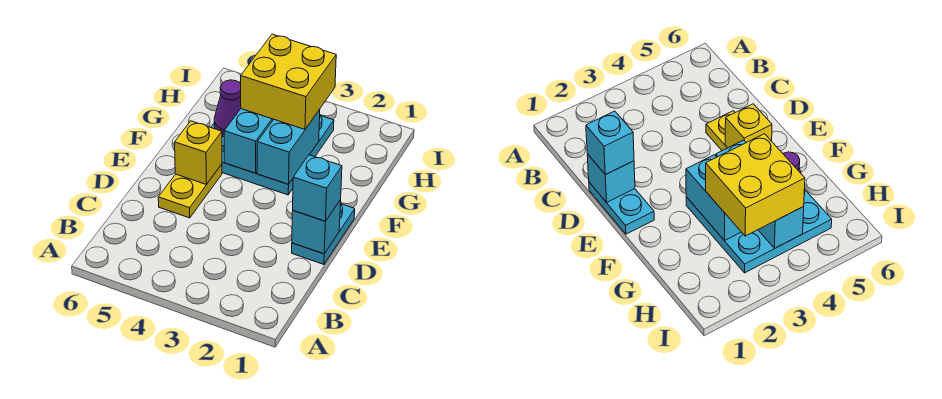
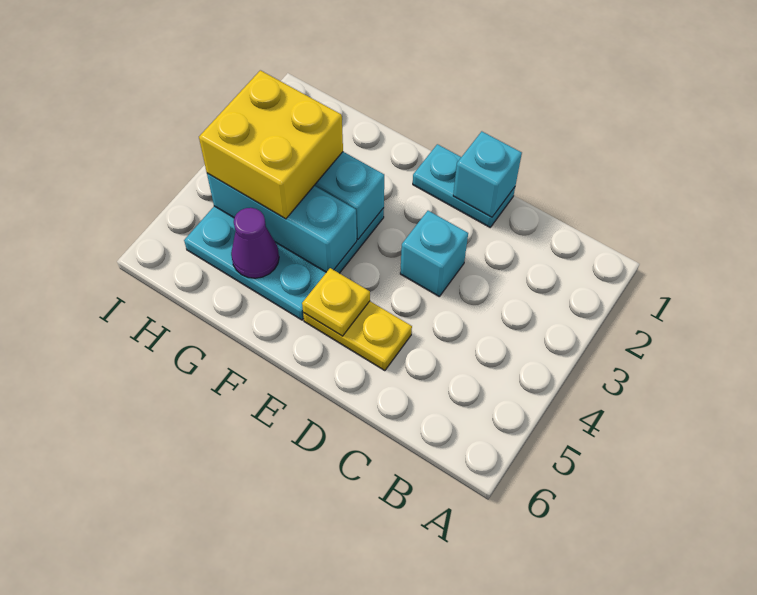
cyan 1x1 brick [293,155,342,221] -> cyan 1x1 brick moved to [400,211,468,296]
yellow 1x1 brick [175,121,222,184] -> yellow 1x1 plate [302,268,370,336]

